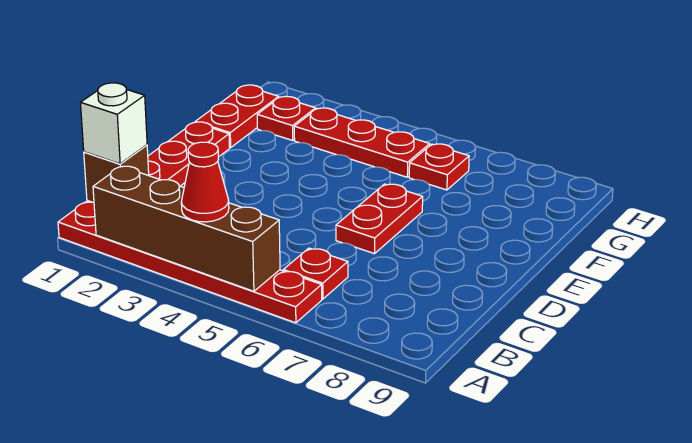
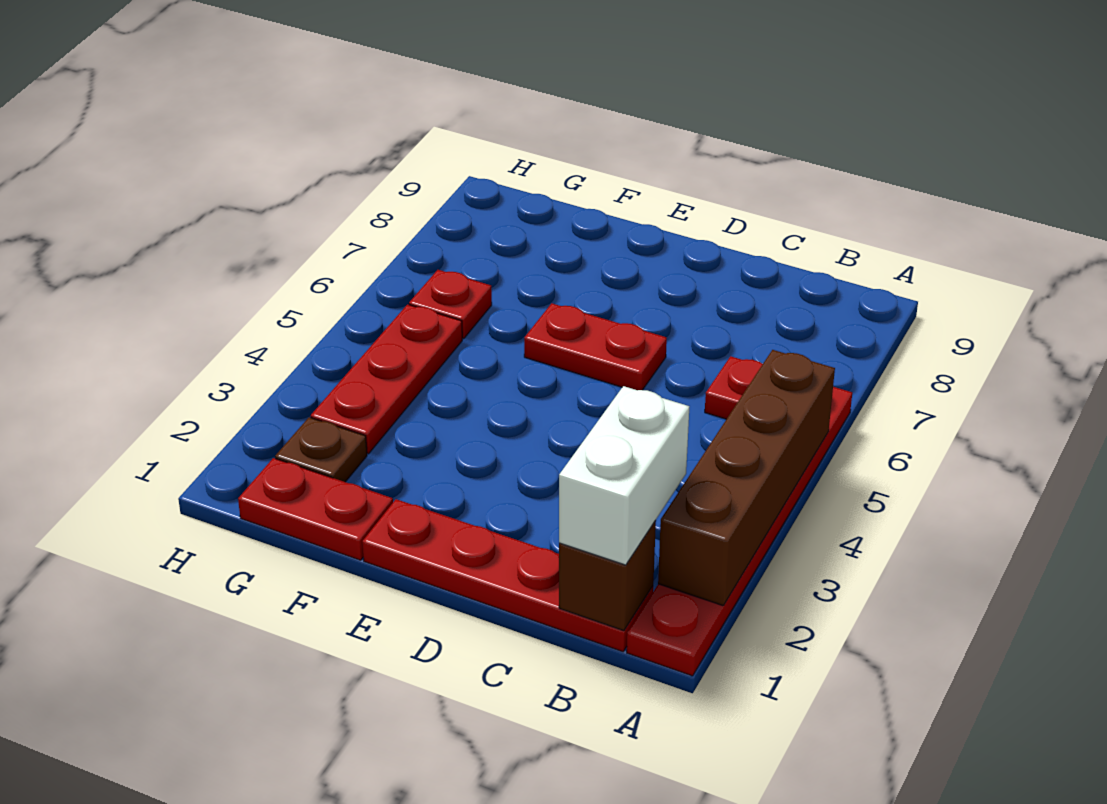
red 1x1 cone [181,142,229,222] -> none
white 1x1 brick [80,83,147,164] -> white 1x2 brick [559,386,689,565]
red 1x1 plate [257,96,316,140] -> brown 1x1 plate [275,417,367,482]

